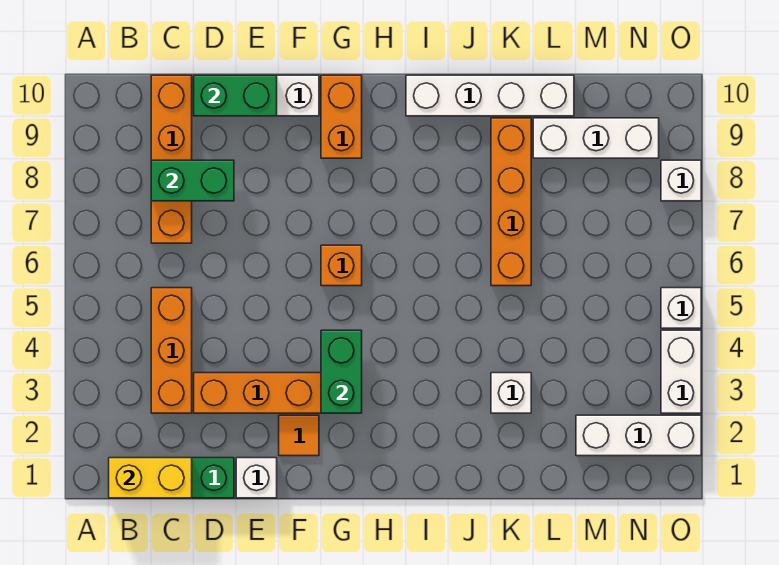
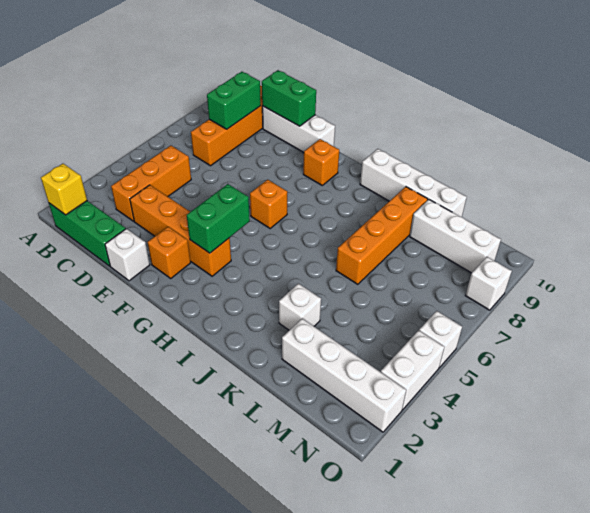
yellow 1x2 brick [109,458,192,498] -> yellow 1x1 brick [41,164,87,215]
green 1x2 brick [151,160,234,201] -> green 1x2 brick turned to [207,72,261,129]
orange 1x1 tile [279,415,319,456] -> orange 1x1 brick [148,227,191,278]
orange 1x2 brick [321,75,362,158] -> orange 1x1 brick [303,139,339,185]
white 1x3 brick [576,415,701,456] -> white 1x4 brick [282,319,406,432]

